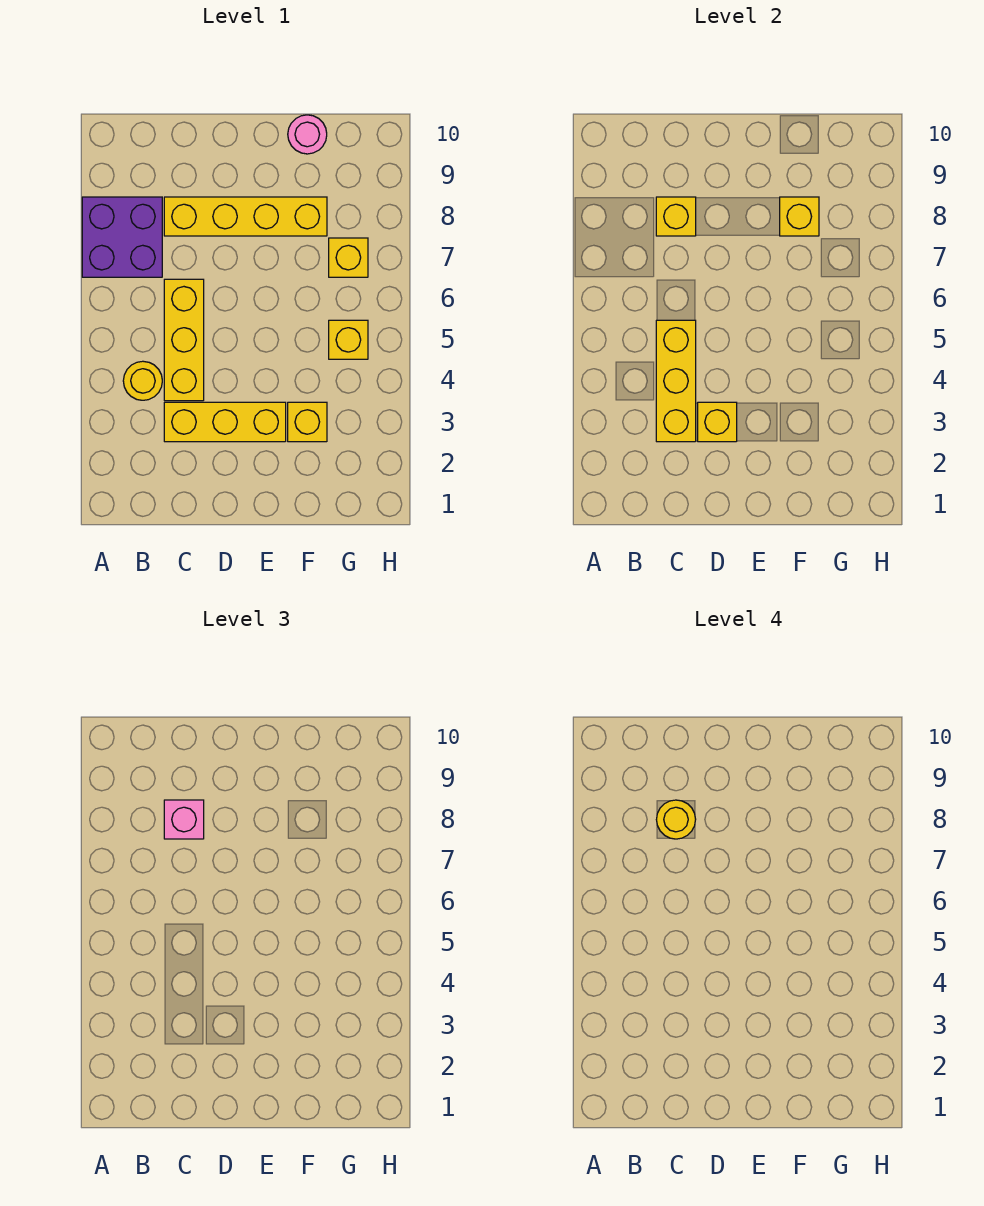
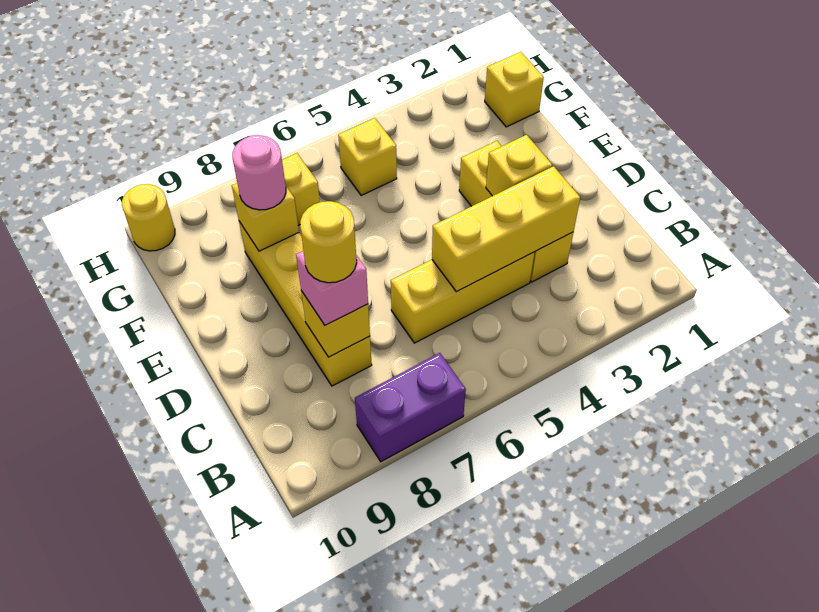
purple 2x2 brick [82,197,162,277] -> purple 1x2 brick [355,353,466,462]
yellow 1x1 round brick [123,361,162,400] -> yellow 1x1 round brick moved to [122,184,175,251]
yellow 1x1 brick [288,402,327,442] -> yellow 1x1 brick moved to [485,52,544,127]
pink 1x1 round brick [288,115,327,154] -> pink 1x1 round brick moved to [232,135,286,210]

